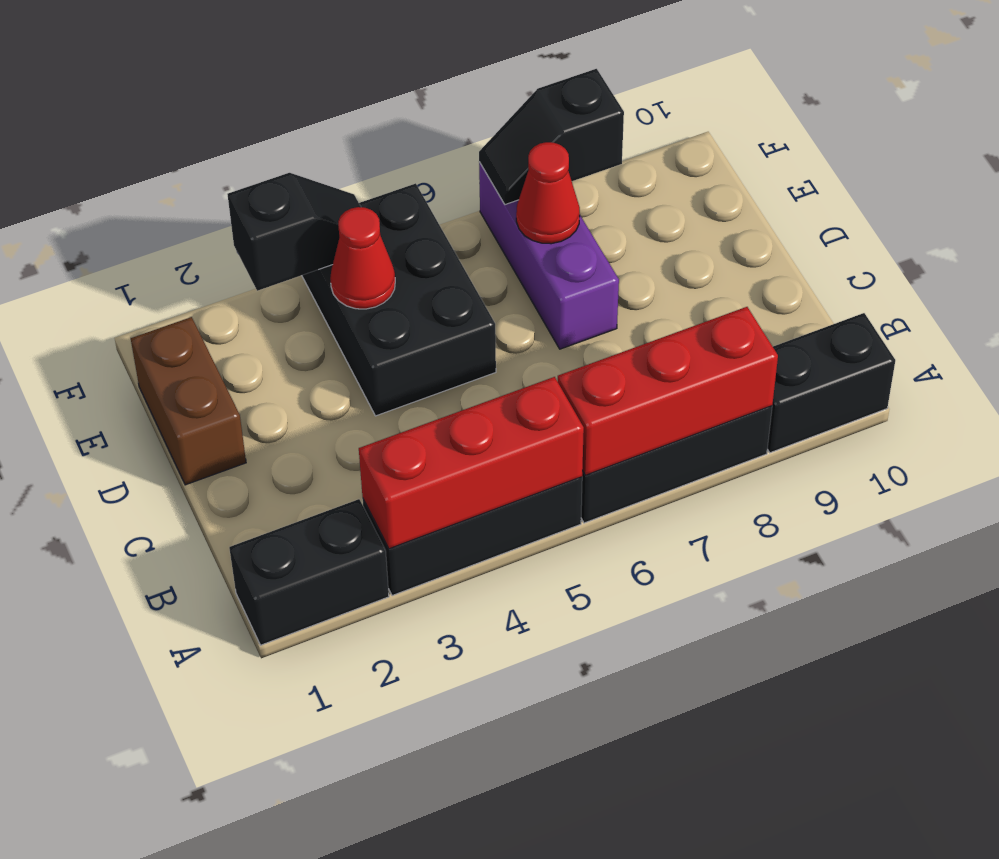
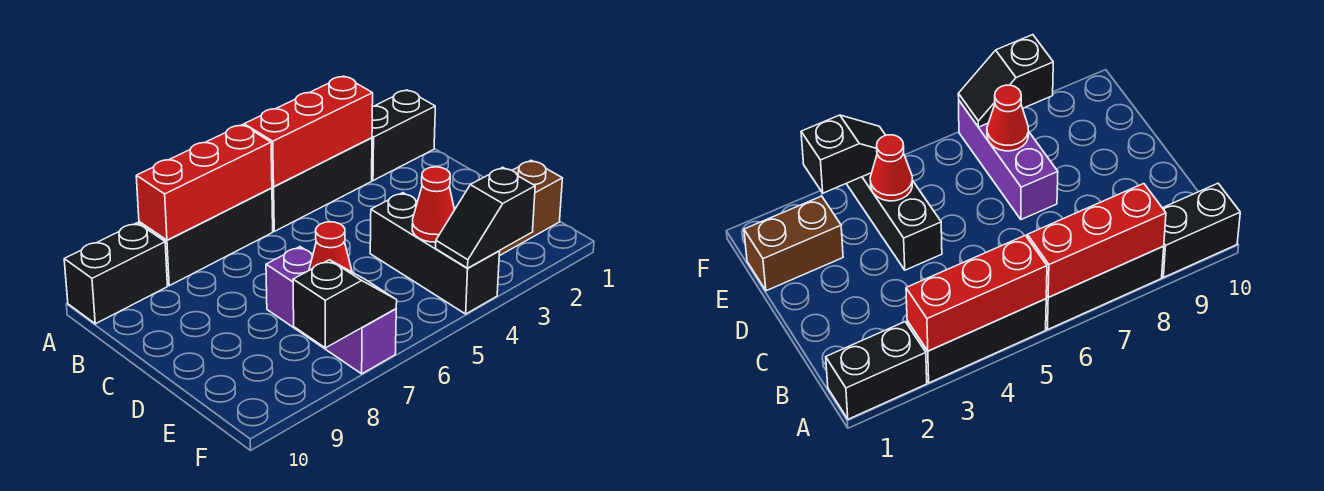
brown 1x2 brick [131,317,246,485] -> brown 1x2 brick turned to [499,160,562,256]
black 2x3 brick [302,183,496,416] -> black 1x3 brick [370,193,500,314]

